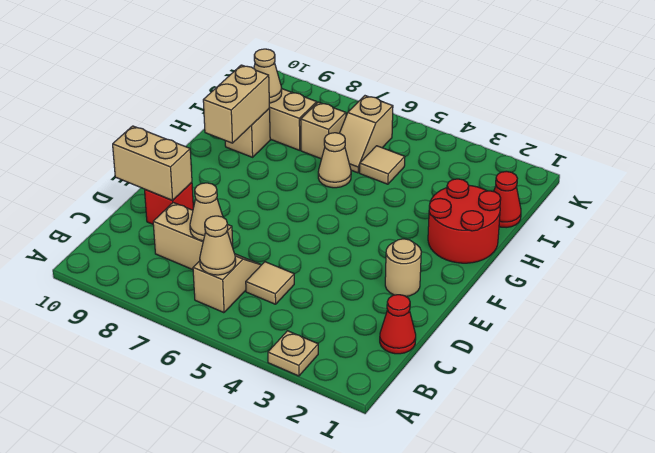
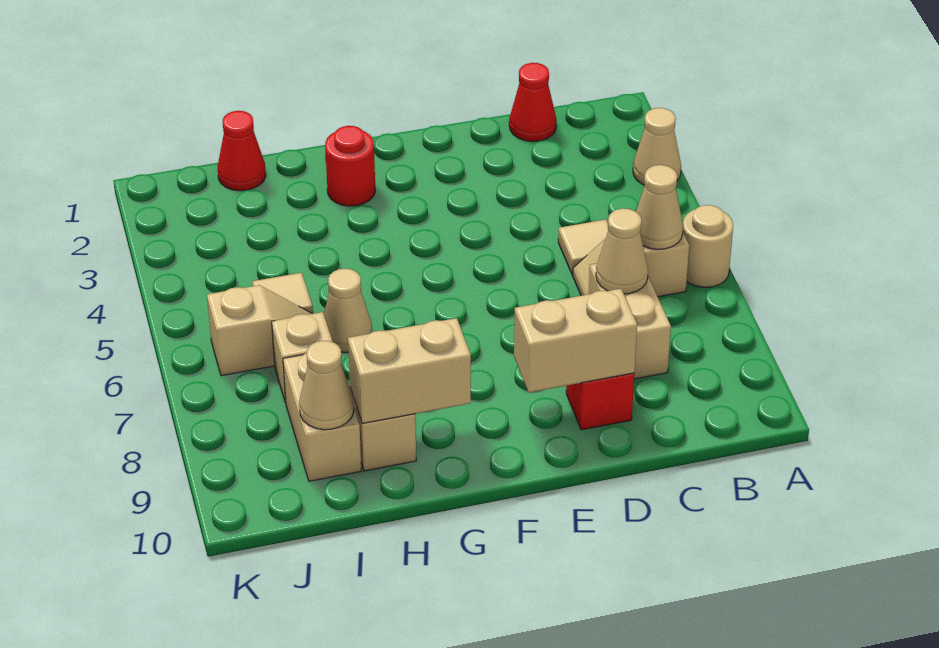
tan 1x1 plate [268,331,318,376] -> tan 1x1 cone [633,108,681,185]
tan 1x2 brick [113,126,192,200] -> tan 1x2 brick turned to [514,289,637,393]
tan 1x1 round brick [385,239,421,296] -> tan 1x1 round brick moved to [683,205,733,287]
red 2x2 round brick [428,179,501,263] -> red 1x1 round brick [325,126,375,206]

